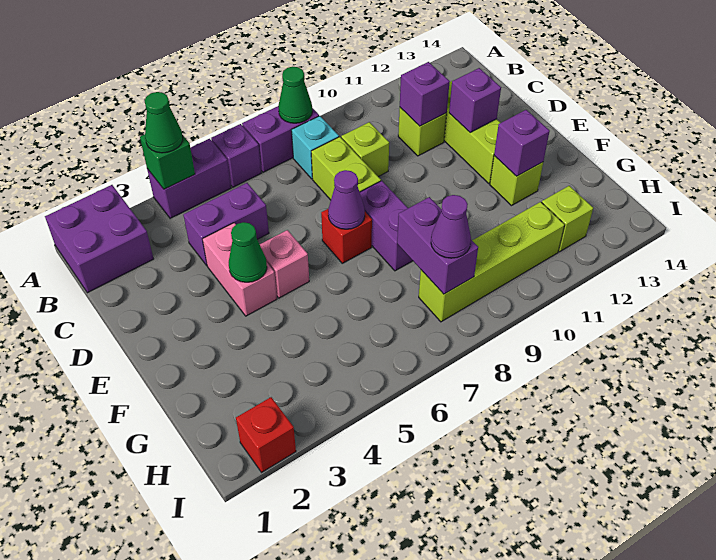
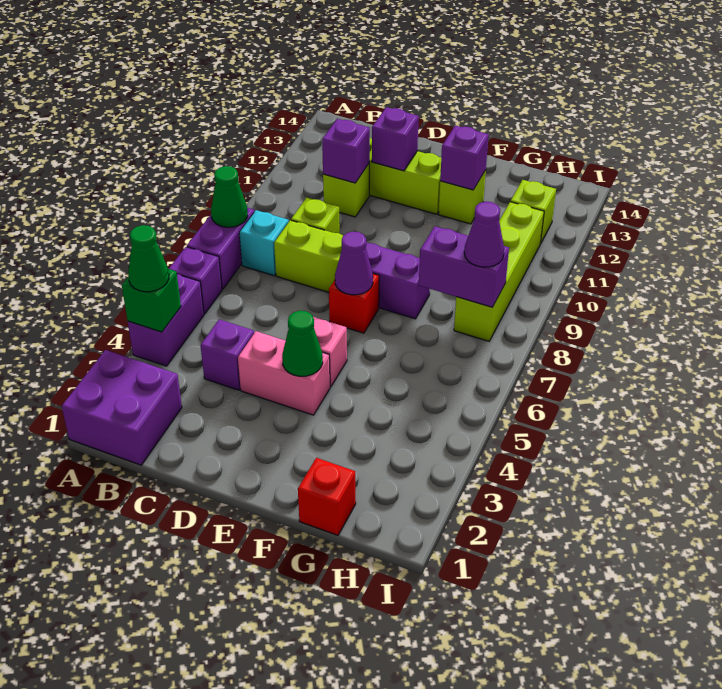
purple 1x2 brick [183,183,269,265] -> purple 1x1 brick [200,319,254,390]
red 1x1 brick [236,397,296,473] -> red 1x1 brick moved to [298,458,356,535]

